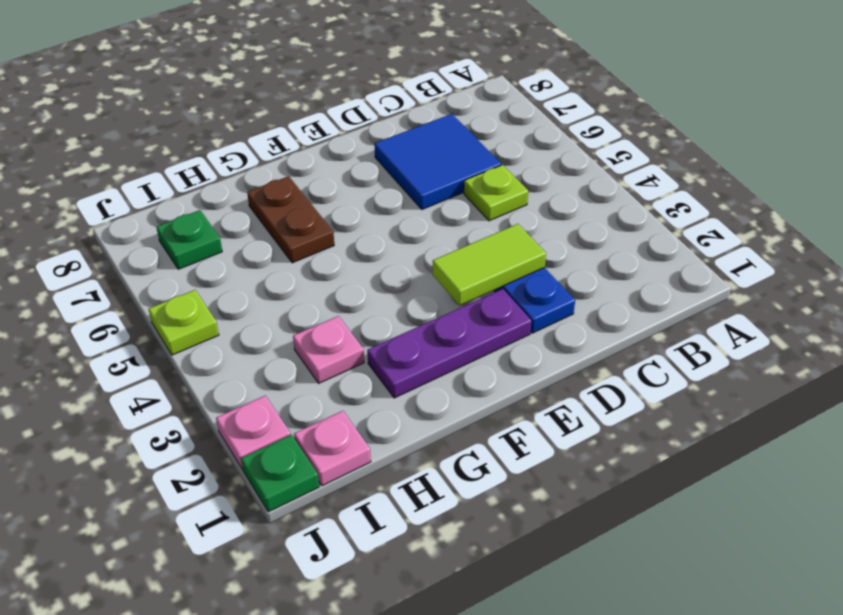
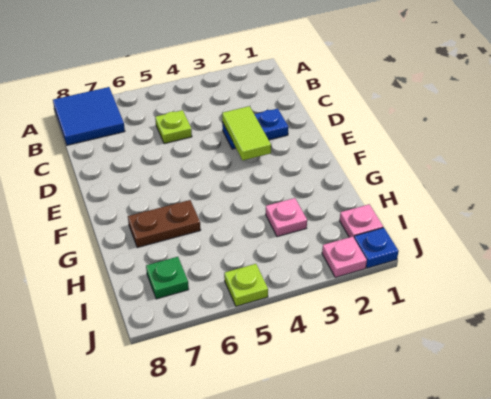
blue 2x2 tile [374,114,501,209] -> blue 2x2 tile moved to [53,87,125,145]
purple 1x3 plate [367,289,531,398] -> none
green 1x1 plate [241,435,319,512] -> blue 1x1 plate [354,228,399,268]

